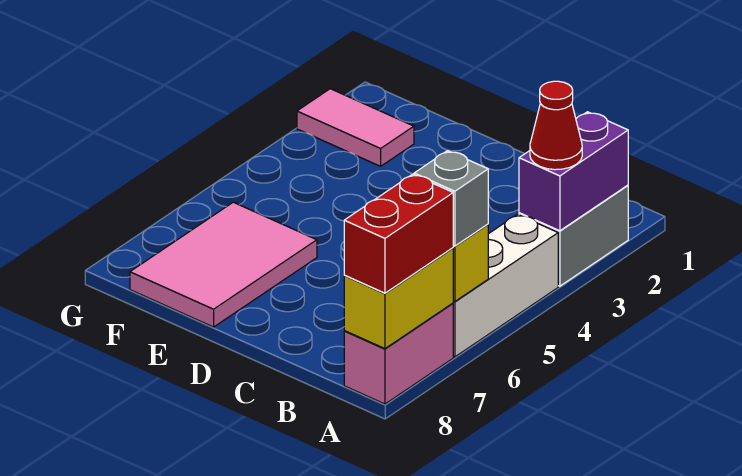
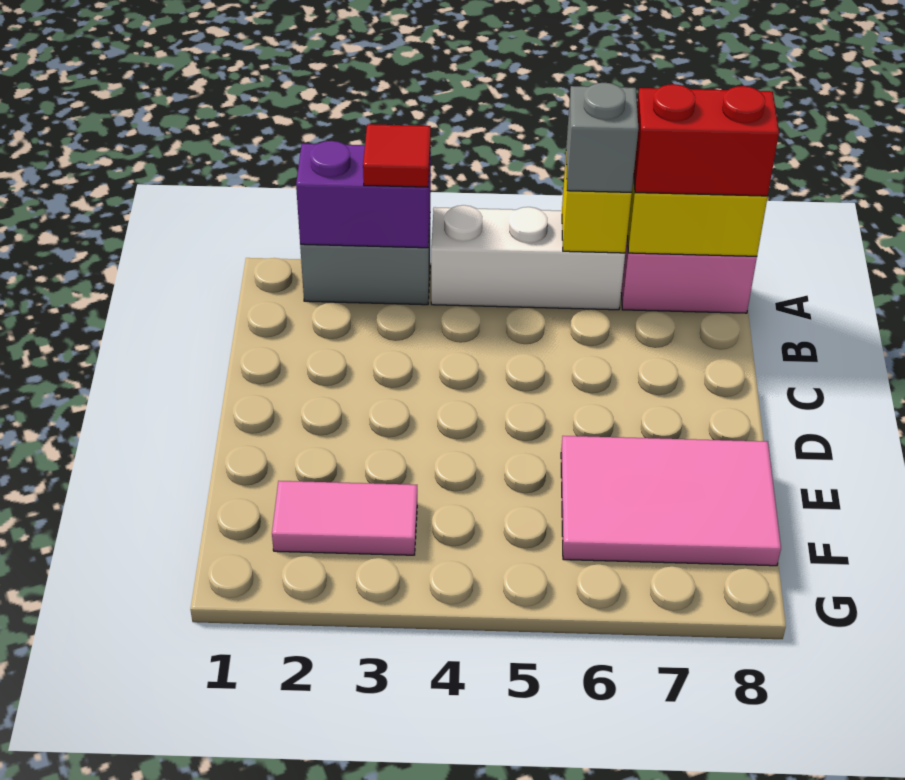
red 1x1 cone [530,81,582,170] -> red 1x1 tile [363,124,431,187]
pink 1x2 tile [297,89,414,166] -> pink 1x2 tile turned to [272,481,417,555]

